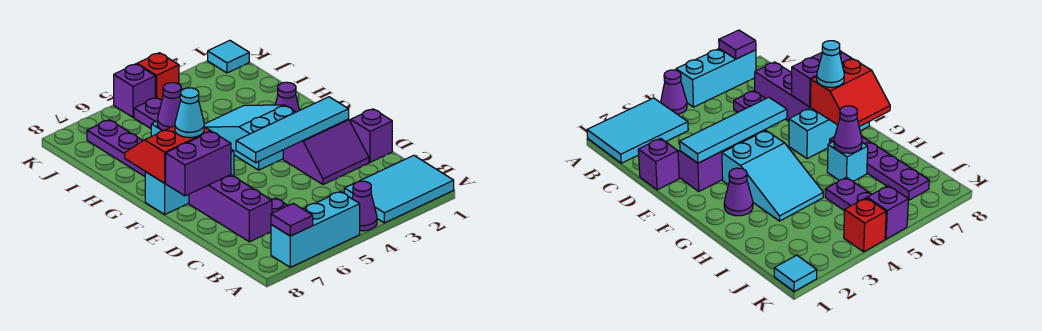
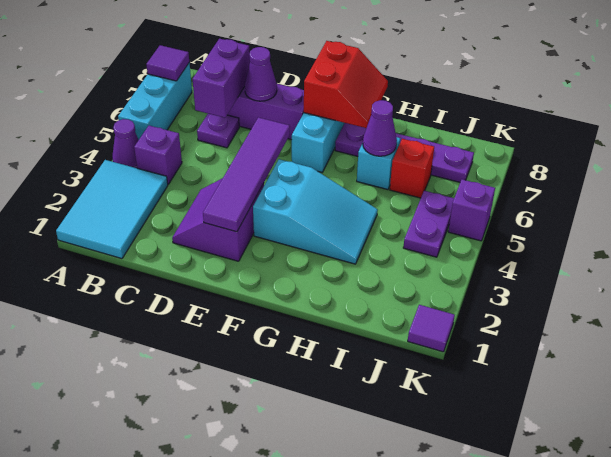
purple 1x1 brick [351,109,392,162] -> purple 1x1 brick moved to [134,126,182,184]
cyan 1x4 tile [236,97,349,163] -> purple 1x4 tile [203,117,290,232]
purple 1x2 brick [166,131,231,196] -> purple 1x2 brick moved to [193,39,250,118]
cyan 1x1 cone [175,88,204,138] -> none
purple 1x1 cone [275,82,300,112] -> purple 1x1 cone moved to [245,47,277,101]
purple 1x2 plate [134,98,162,129] -> purple 1x2 plate turned to [403,191,454,257]
cyan 1x1 tile [208,40,249,73] -> purple 1x1 tile [408,305,455,352]
red 1x1 brick [137,53,179,100] -> red 1x1 brick moved to [390,139,434,198]

